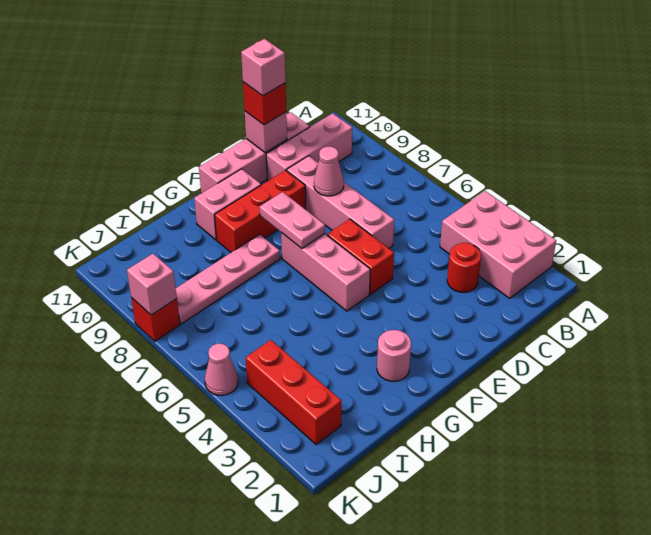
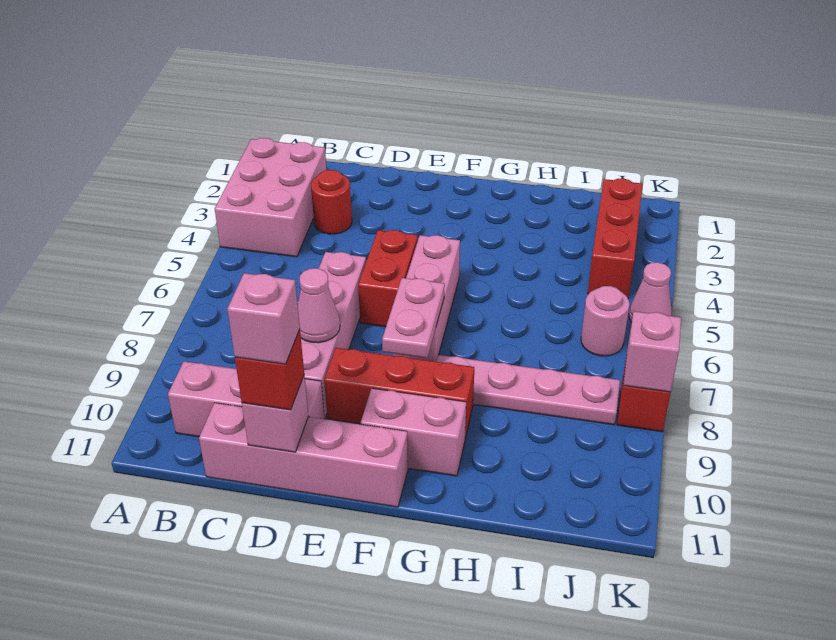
pink 1x1 round brick [377,330,411,381] -> pink 1x1 round brick moved to [581,286,630,356]

